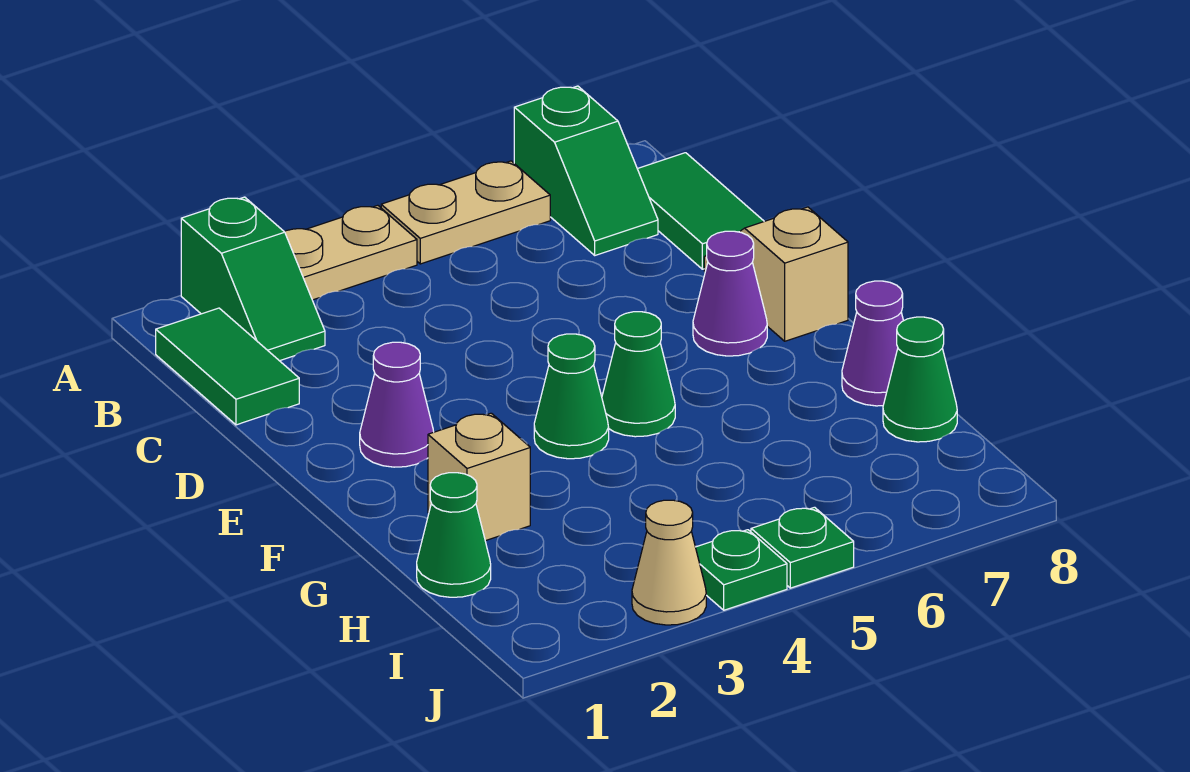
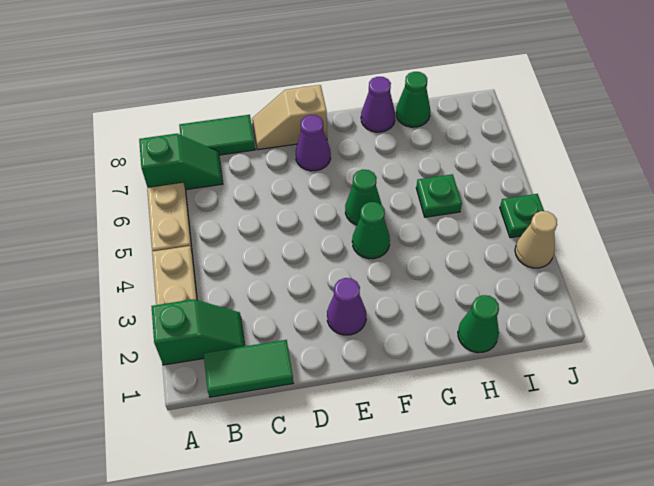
tan 1x1 brick [428,413,530,541] -> none
green 1x1 plate [751,507,854,588] -> green 1x1 plate moved to [416,174,462,217]

